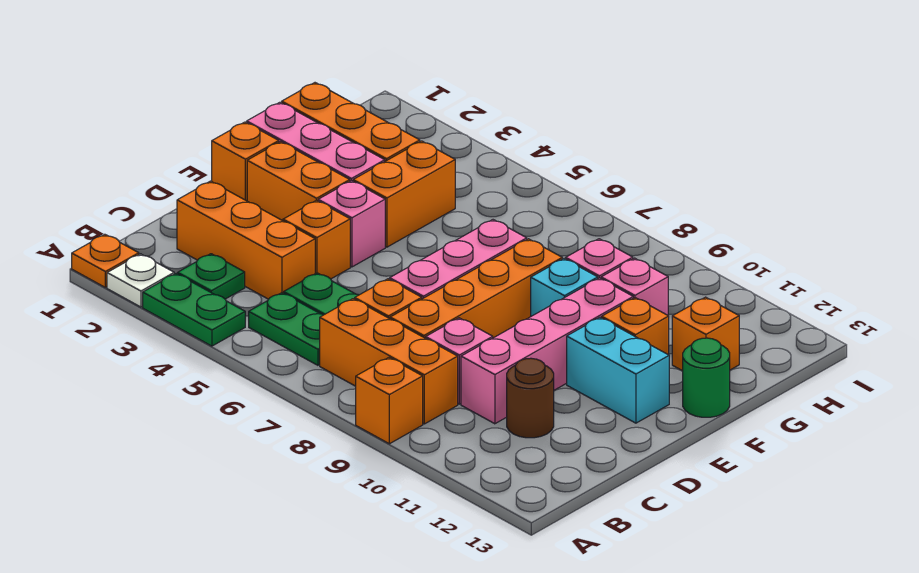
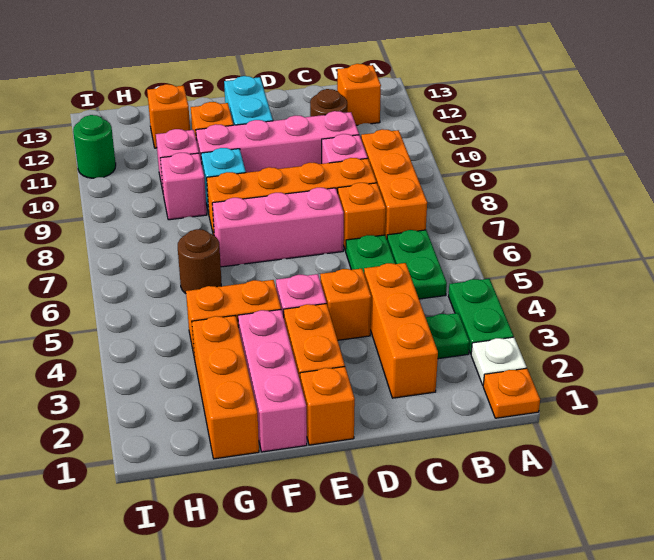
orange 1x1 brick [356,358,423,444] -> orange 1x1 brick moved to [337,64,381,125]
green 1x1 round brick [683,338,730,417] -> green 1x1 round brick moved to [73,115,116,178]
none -> brown 1x1 round brick [178,229,221,294]

